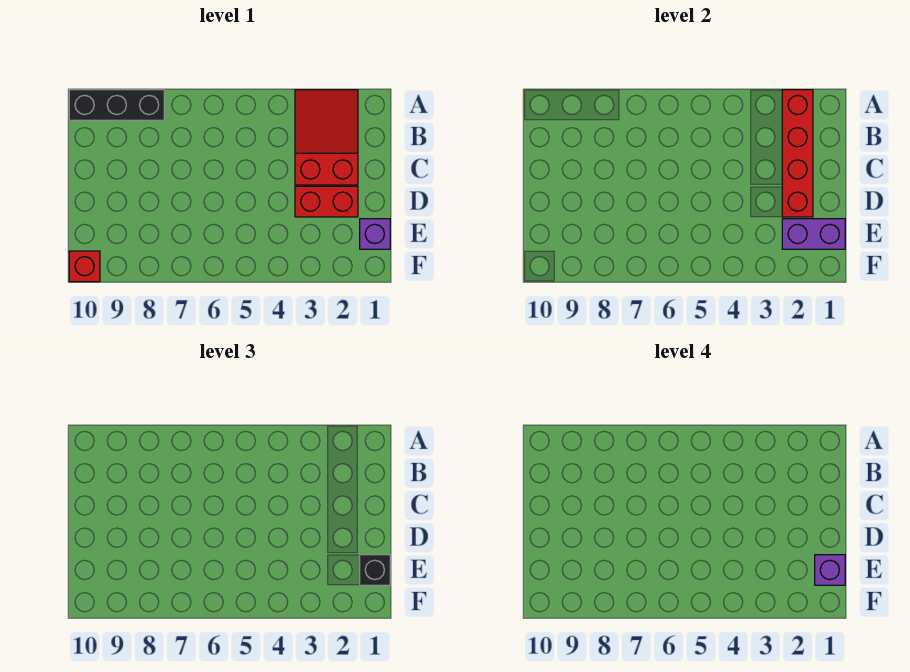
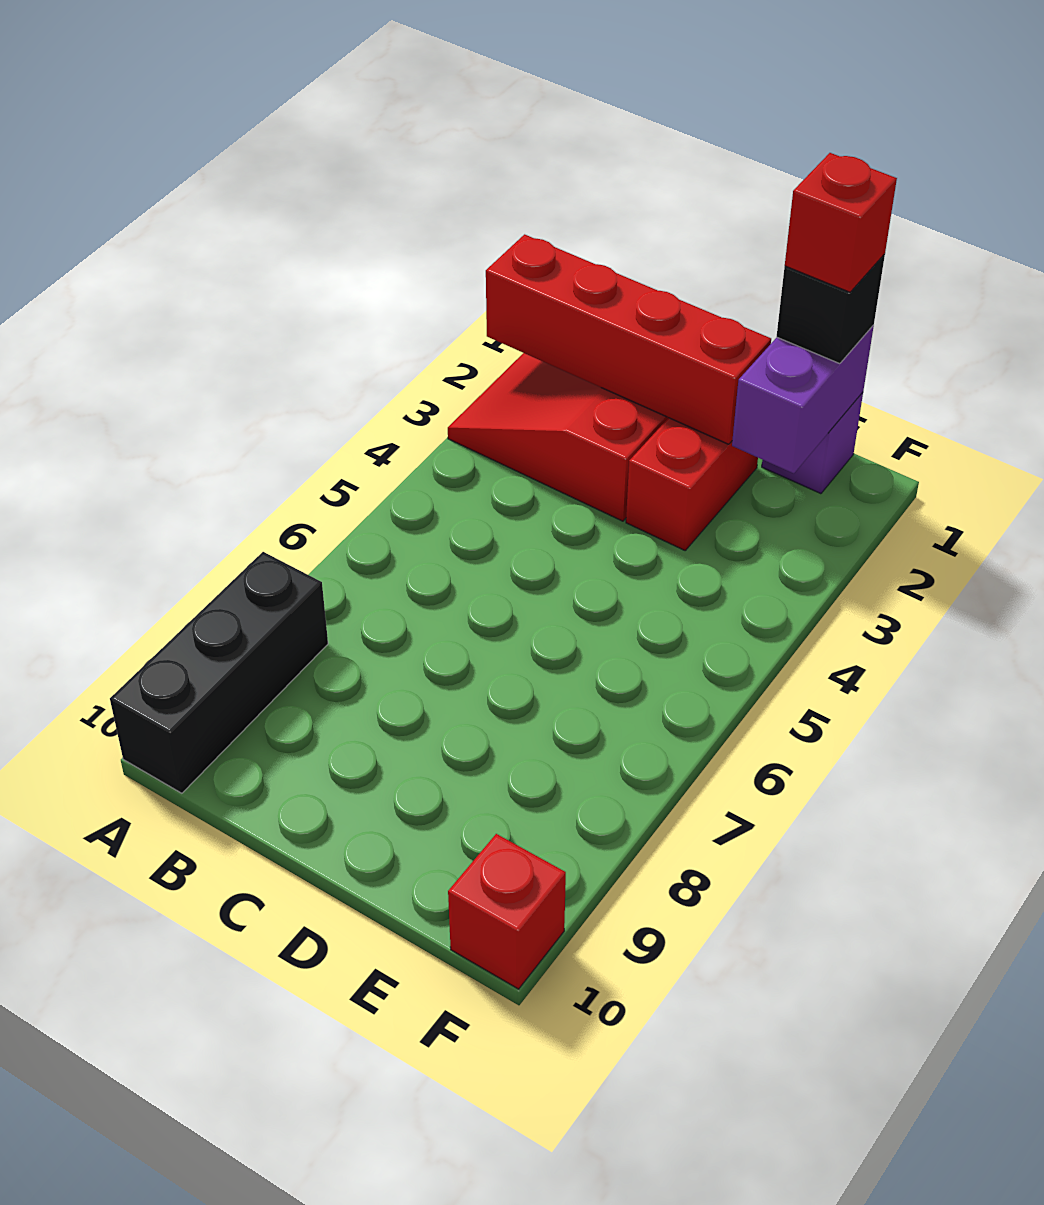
purple 1x1 brick [815,555,845,585] -> red 1x1 brick [785,153,897,292]

